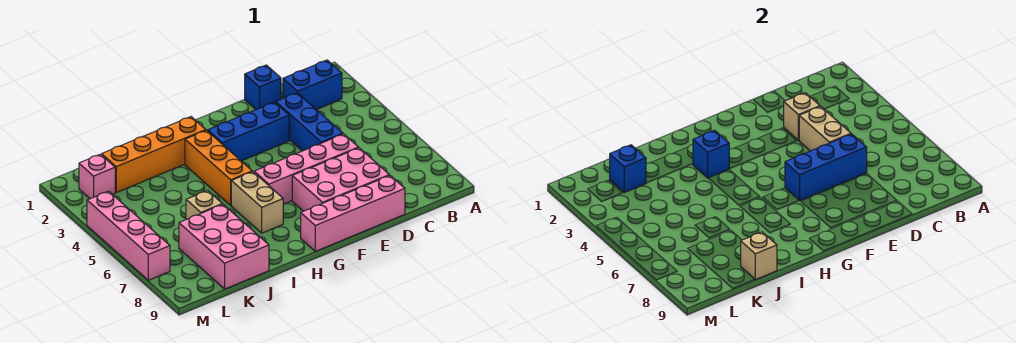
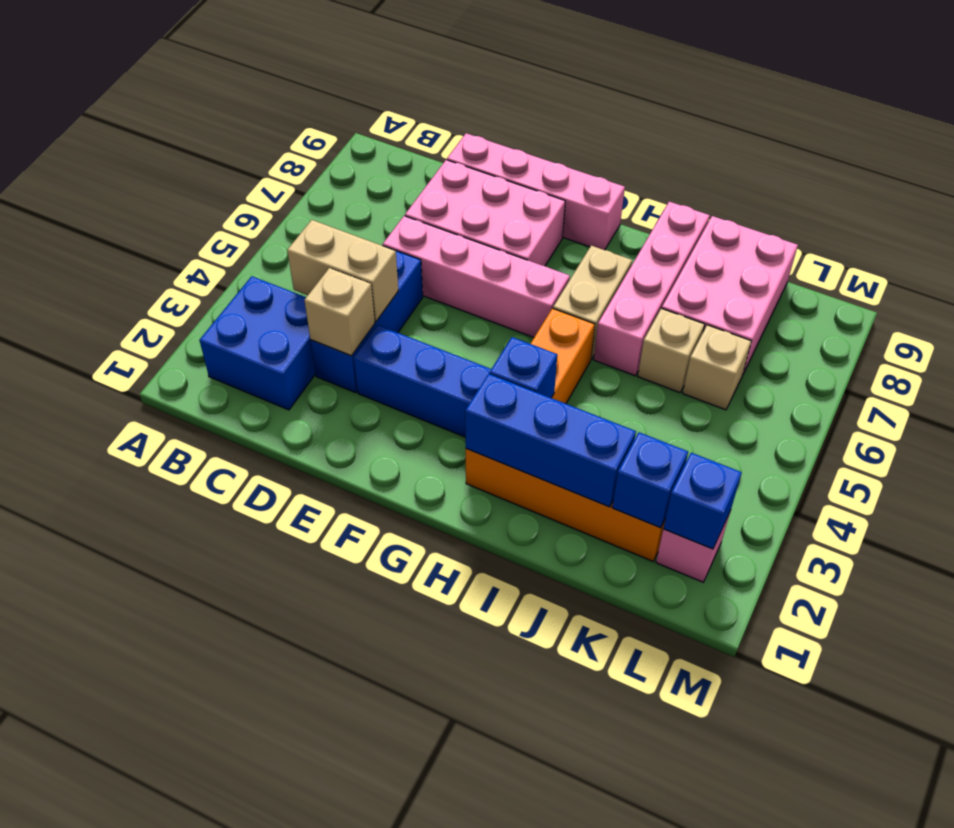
blue 1x2 brick [283,60,342,110] -> blue 2x2 brick [199,276,316,410]
blue 1x1 brick [245,65,281,110] -> blue 1x1 brick moved to [663,453,742,549]
tan 1x2 brick [799,106,851,151] -> tan 1x2 brick turned to [287,220,398,322]
blue 1x3 brick [785,134,867,201] -> blue 1x3 brick moved to [465,374,636,507]
tan 1x1 brick [741,232,777,280] -> tan 1x1 brick moved to [683,325,751,410]
pink 1x4 brick [87,191,170,280] -> pink 1x4 brick moved to [594,202,710,376]

